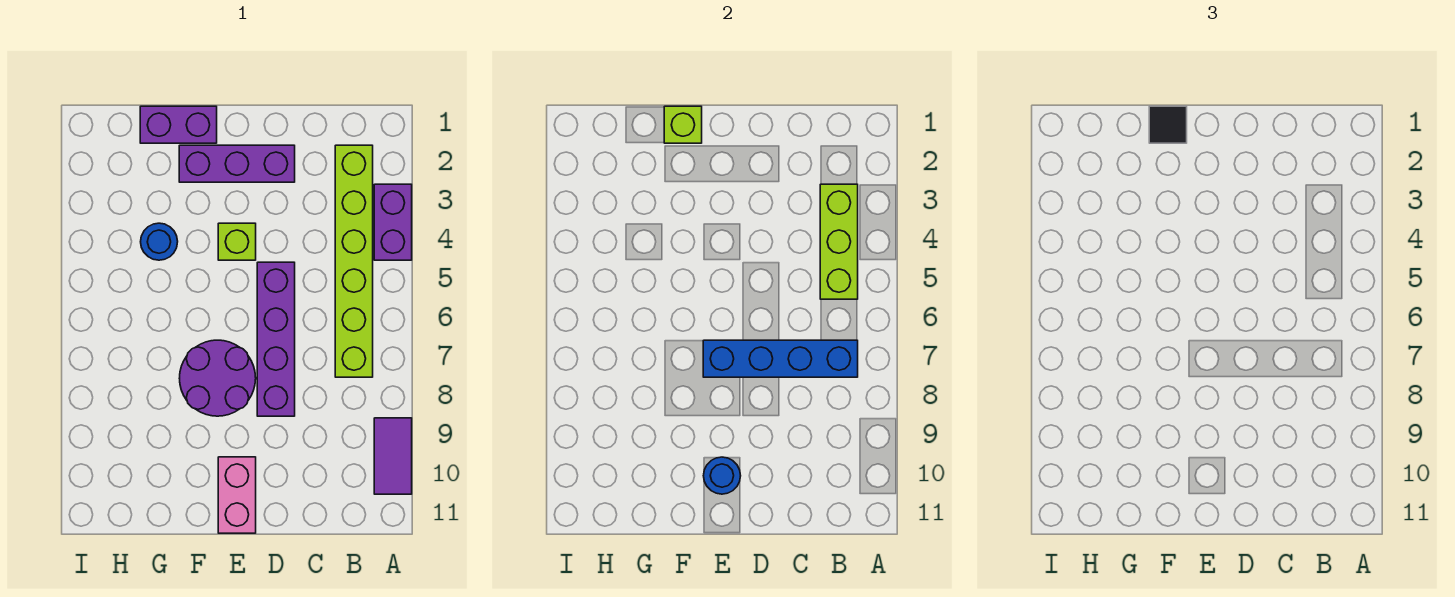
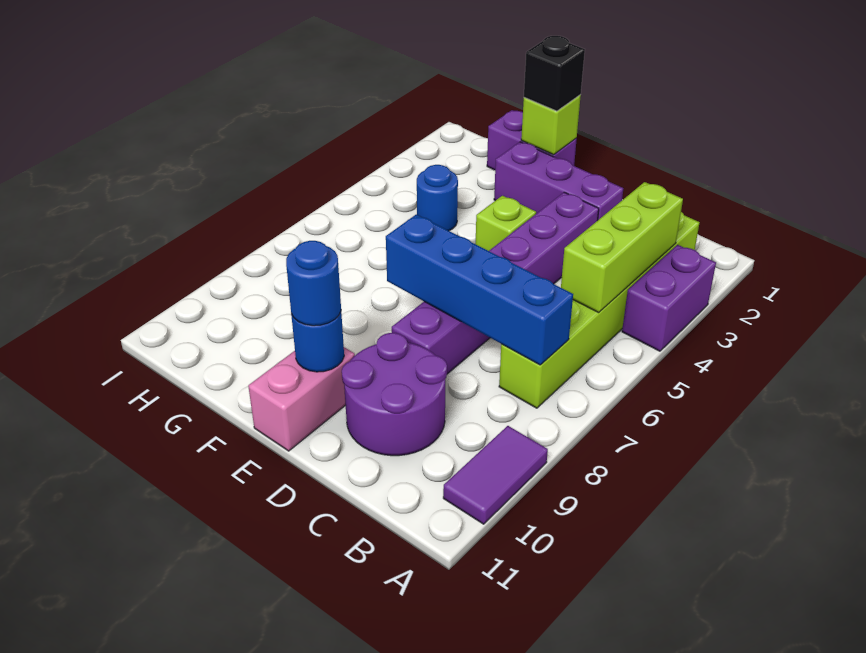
purple 1x4 brick [257,262,295,416] -> purple 1x6 brick [392,192,599,374]
purple 2x2 round brick [179,340,256,416] -> purple 2x2 round brick moved to [342,333,447,456]
none -> blue 1x1 round brick [286,241,341,326]
black 1x1 tile [1149,106,1187,143] -> black 1x1 brick [524,36,585,111]

